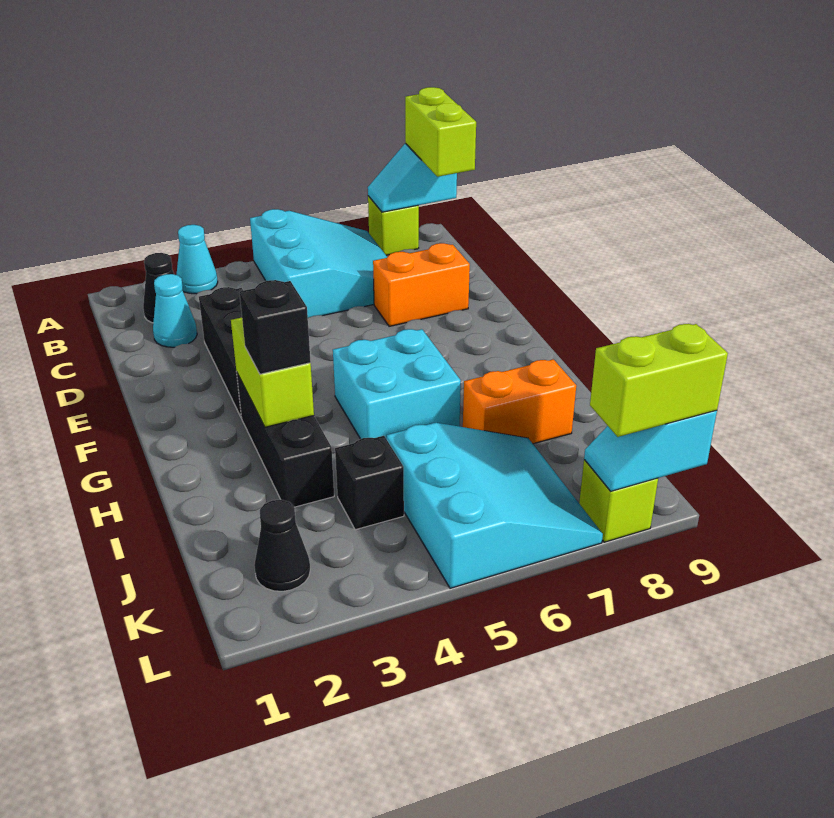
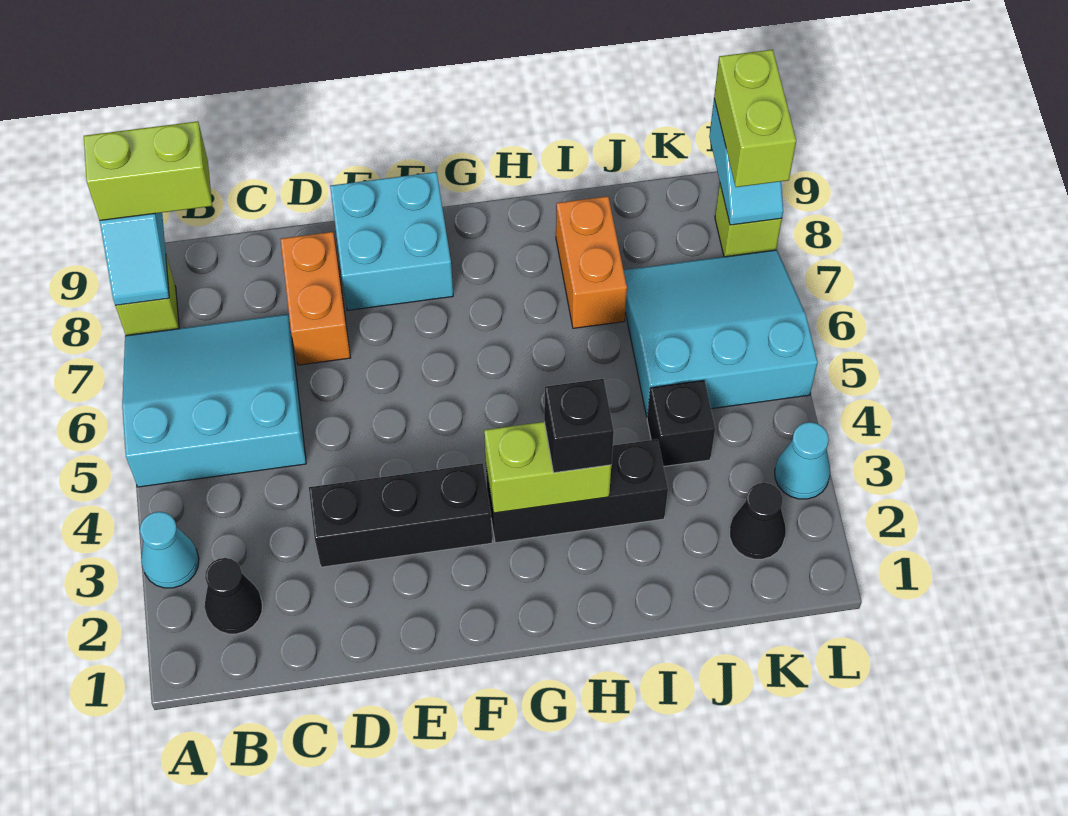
cyan 1x1 cone [153,274,197,347] -> cyan 1x1 cone moved to [775,422,830,499]
cyan 2x2 brick [333,329,461,439] -> cyan 2x2 brick moved to [330,172,453,310]

